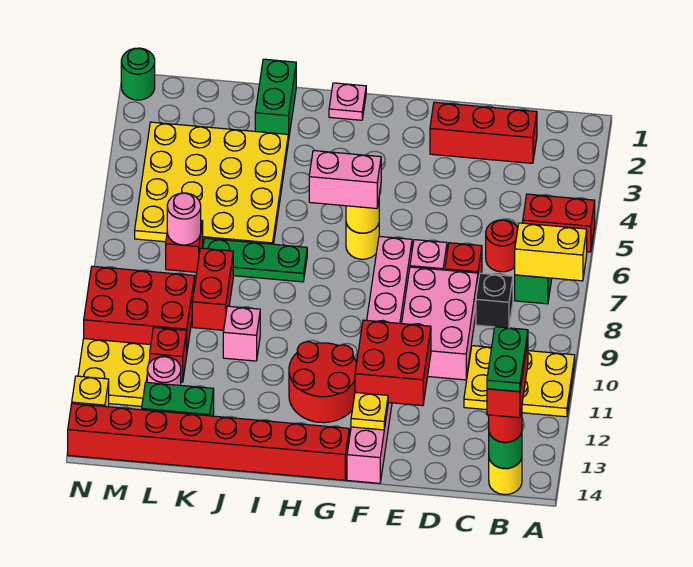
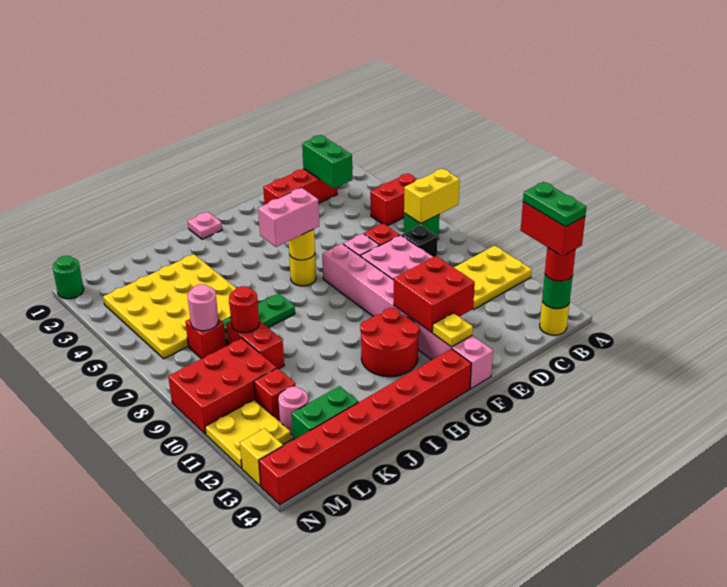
red 1x1 round brick [486,220,518,272] -> red 1x1 round brick moved to [229,286,259,333]
green 1x2 brick [255,59,296,141] -> green 1x2 brick moved to [302,135,352,188]
pink 1x1 brick [223,306,260,361] -> none

